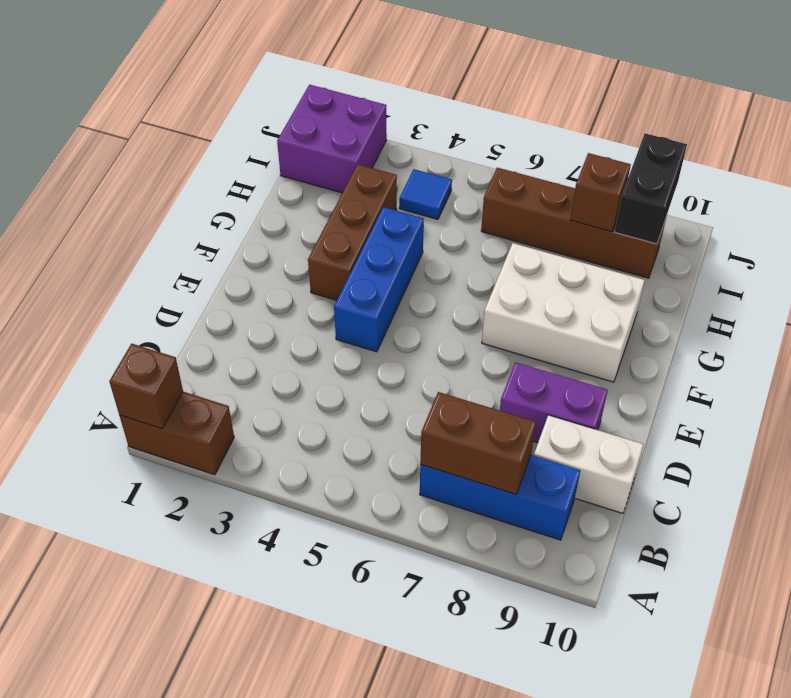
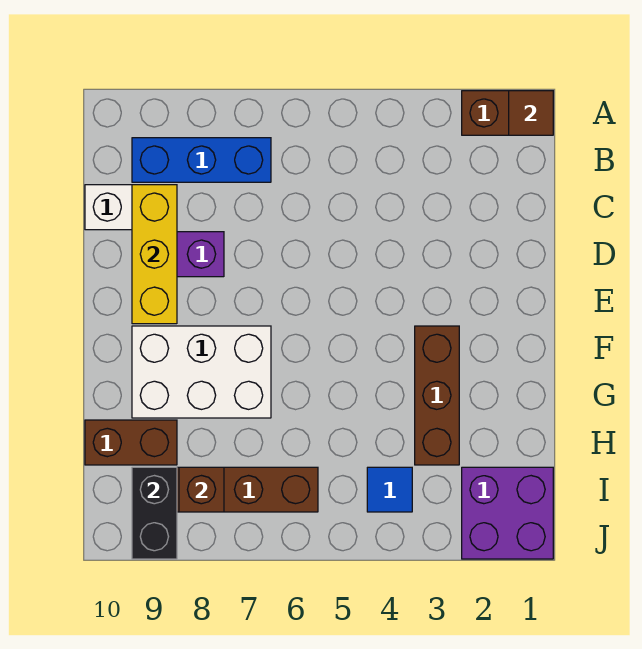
brown 1x1 brick [109,344,183,429] -> brown 1x1 tile [509,91,553,135]
brown 1x2 brick [420,392,536,494] -> brown 1x2 brick moved to [85,420,177,465]
none -> yellow 1x3 brick [132,185,177,324]
blue 1x3 brick [334,207,424,352] -> none

